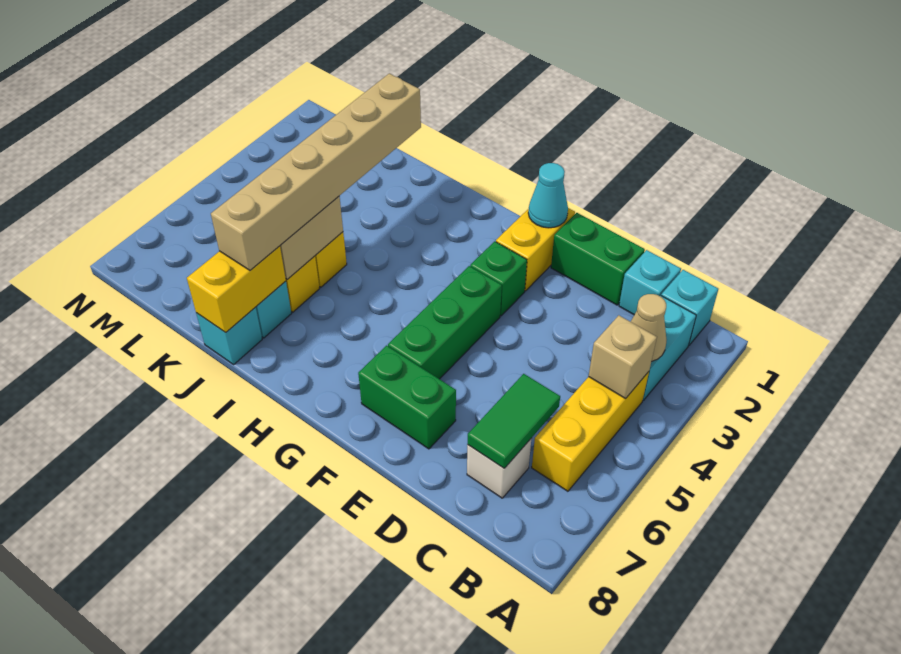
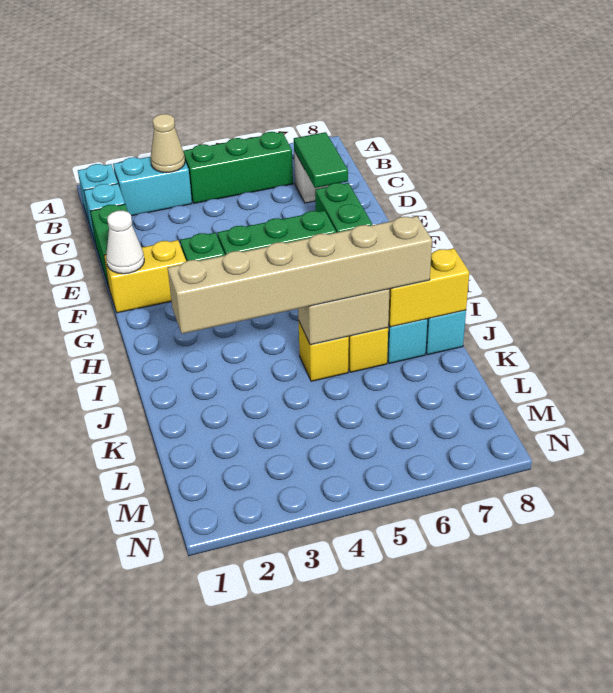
yellow 1x3 brick [532,372,649,491] -> green 1x3 brick [183,132,293,203]
tan 1x1 brick [589,315,657,399] -> none
green 1x2 tile [468,374,560,468] -> green 1x2 tile turned to [294,132,348,188]
cyan 1x1 cone [528,163,568,228] -> white 1x1 cone [106,211,144,274]

